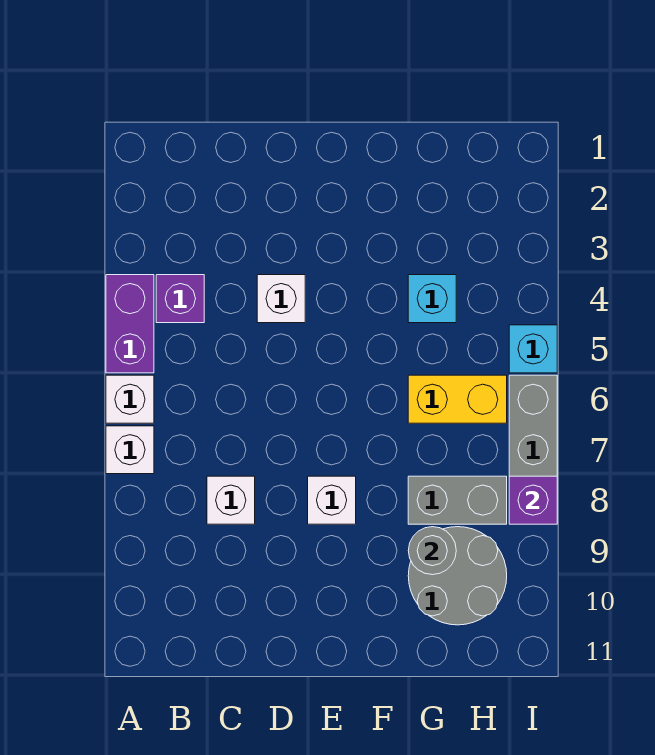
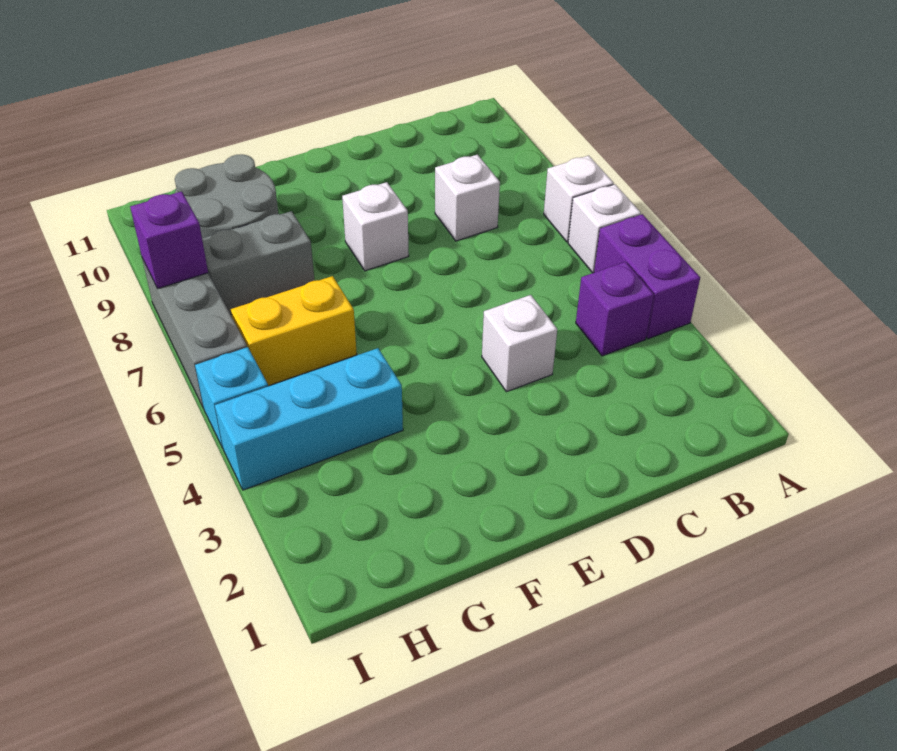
cyan 1x1 brick [408,275,456,323] -> cyan 1x3 brick [215,348,403,490]
grey 1x1 round brick [408,527,456,575] -> none

